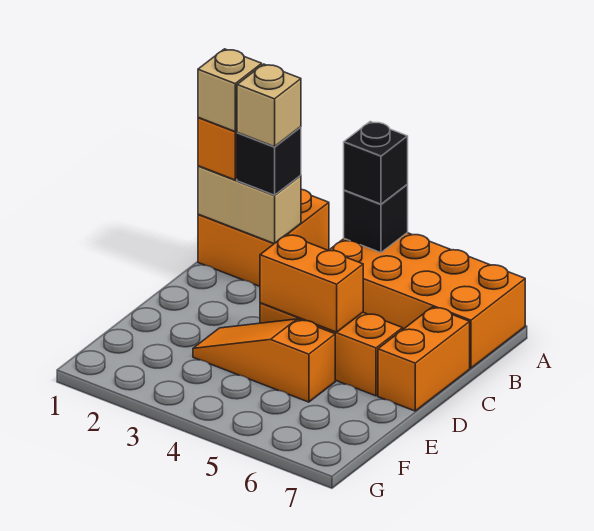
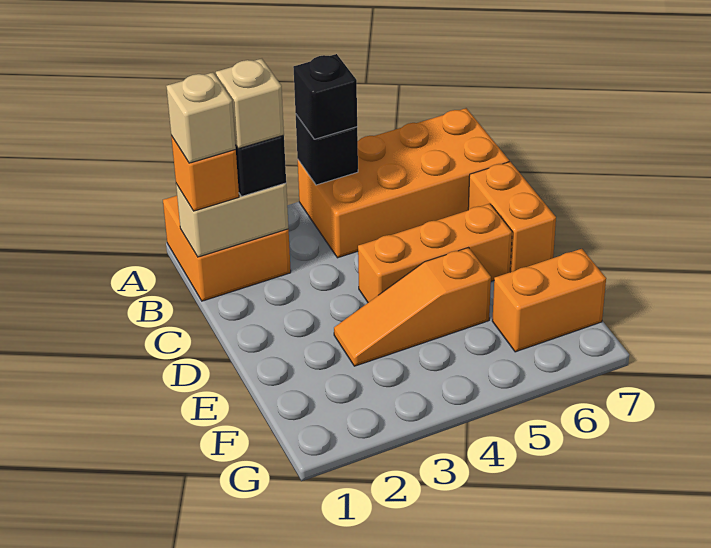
orange 1x2 brick [260,234,363,332] -> orange 1x2 brick moved to [492,249,606,352]

